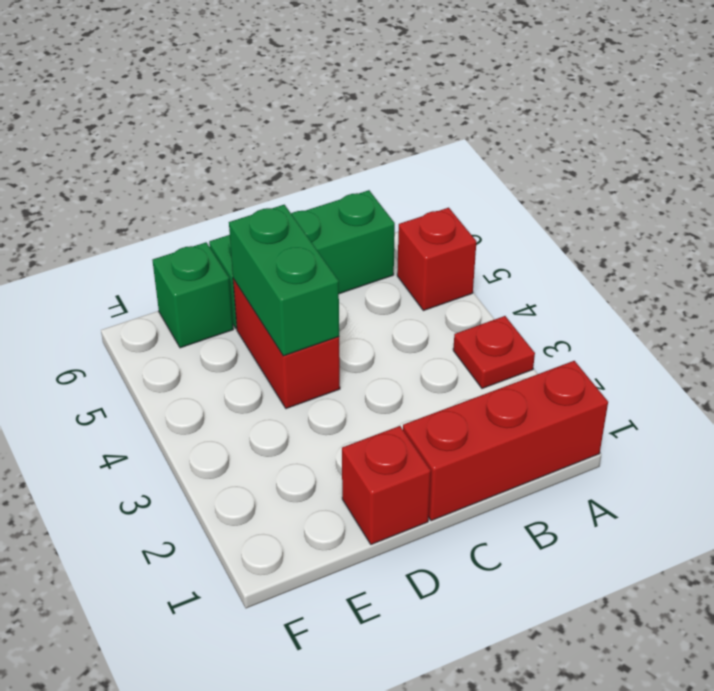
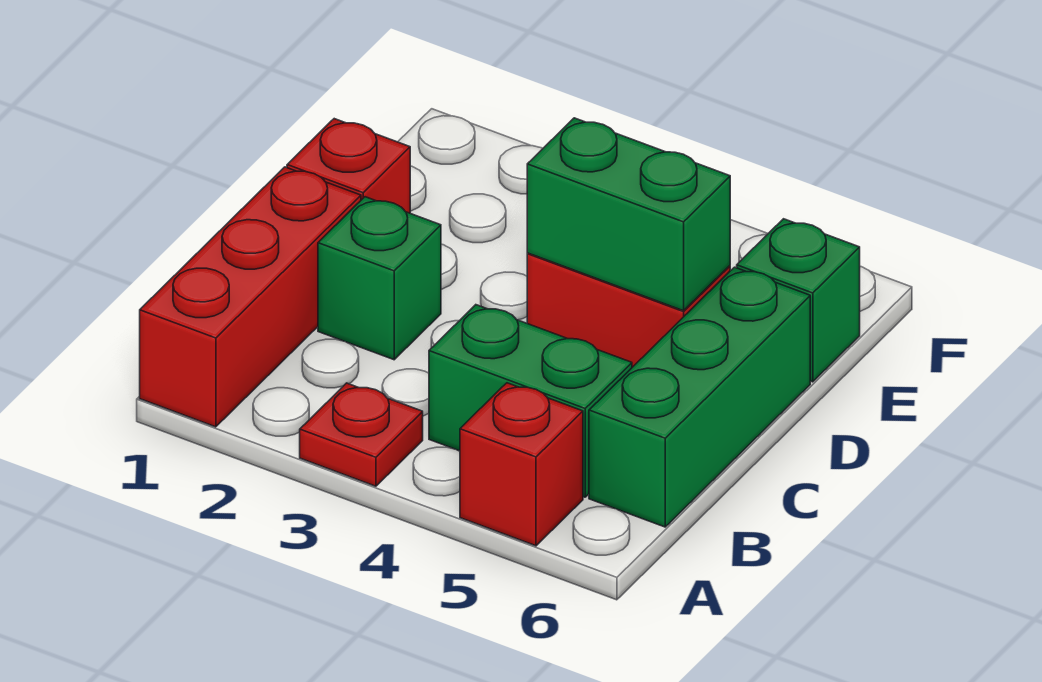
none -> green 1x2 brick [429,305,632,497]
none -> green 1x1 brick [318,197,441,360]

